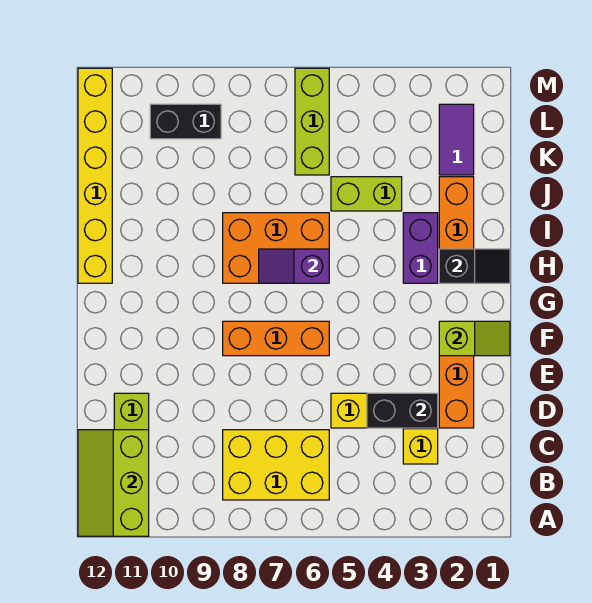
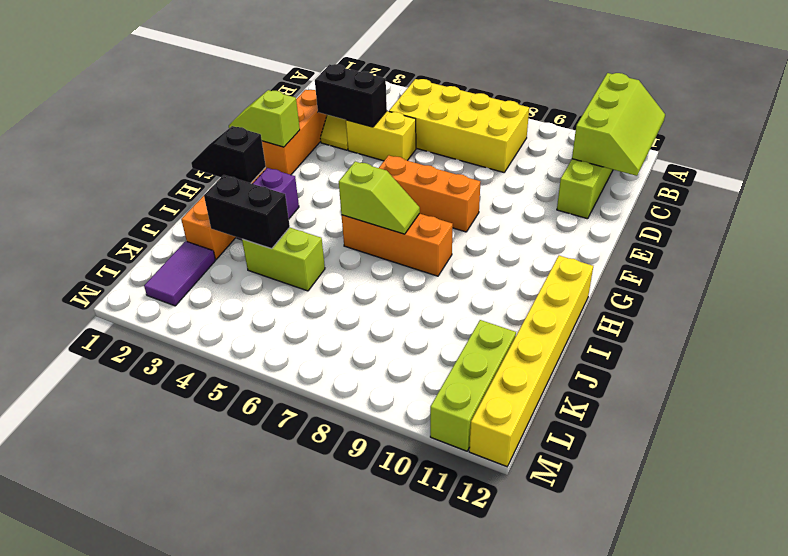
yellow 2x3 brick [223,430,329,500] -> yellow 2x4 brick [389,79,529,172]
orange 2x3 brick [223,213,329,283] -> orange 1x3 brick [342,214,453,276]
purple 1x2 slope [259,249,329,283] -> lime 1x2 slope [339,162,420,234]
lime 1x3 brick [295,68,329,175] -> lime 1x3 brick moved to [430,320,516,451]
black 1x2 brick [150,104,221,139] -> black 1x2 brick moved to [204,175,290,249]

